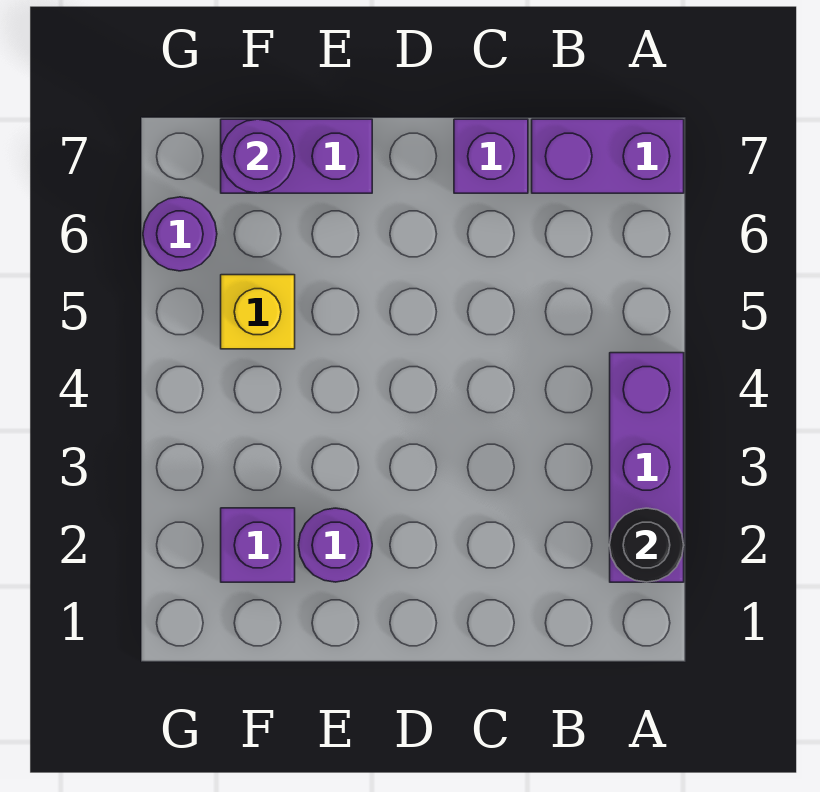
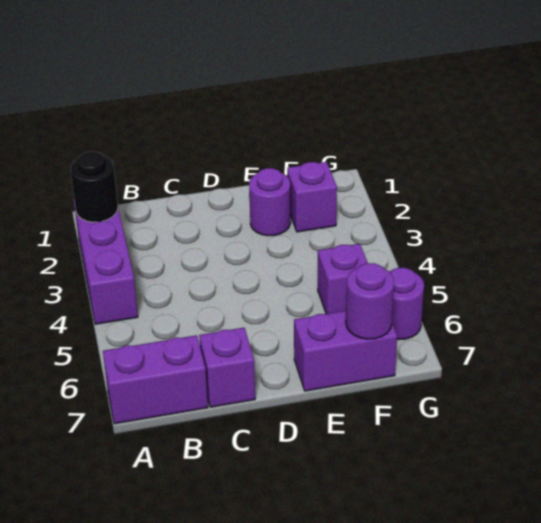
yellow 1x1 brick [221,275,295,349] -> purple 1x1 brick [318,244,368,314]

